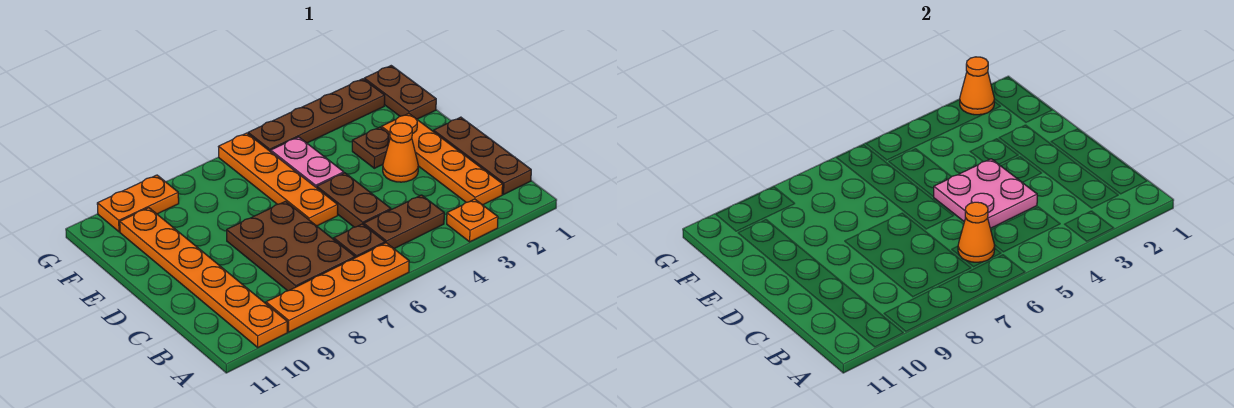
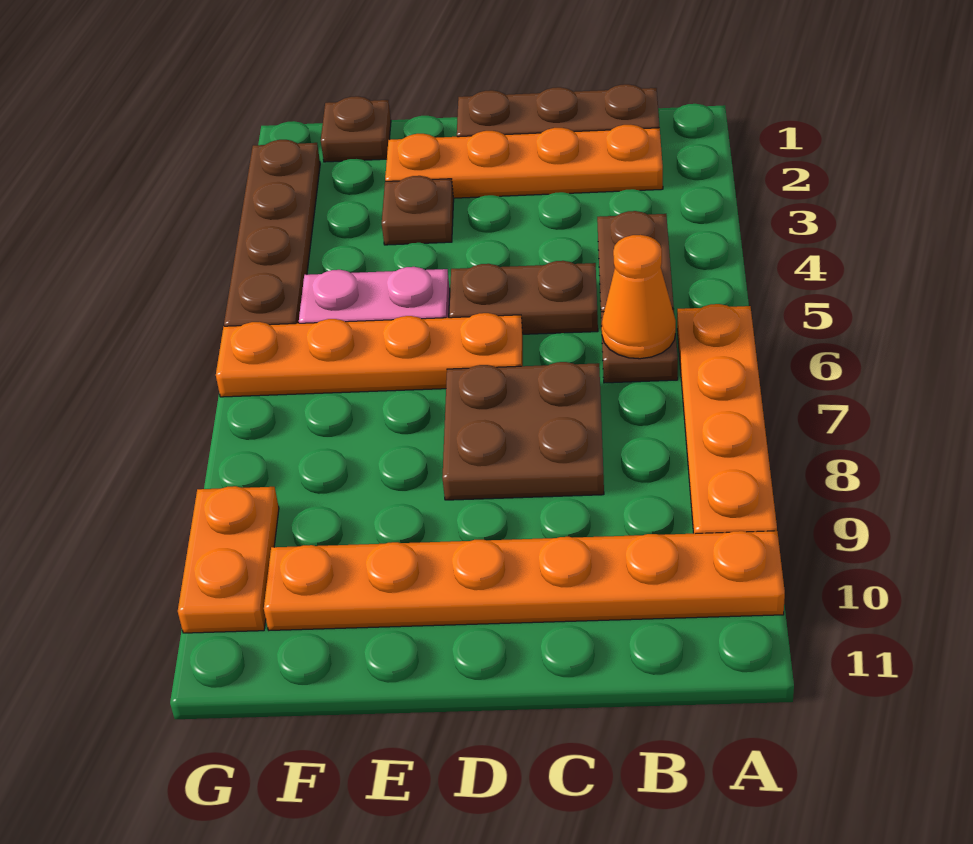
orange 1x1 plate [447,199,498,242] -> none
brown 2x3 plate [227,201,355,291] -> brown 2x2 plate [442,362,604,500]
pink 2x2 plate [934,159,1037,228] -> none
orange 1x1 cone [383,123,418,182] -> none
brown 1x2 plate [364,66,436,119] -> brown 1x1 plate [321,96,391,162]
orange 1x1 cone [960,57,994,115] -> none

